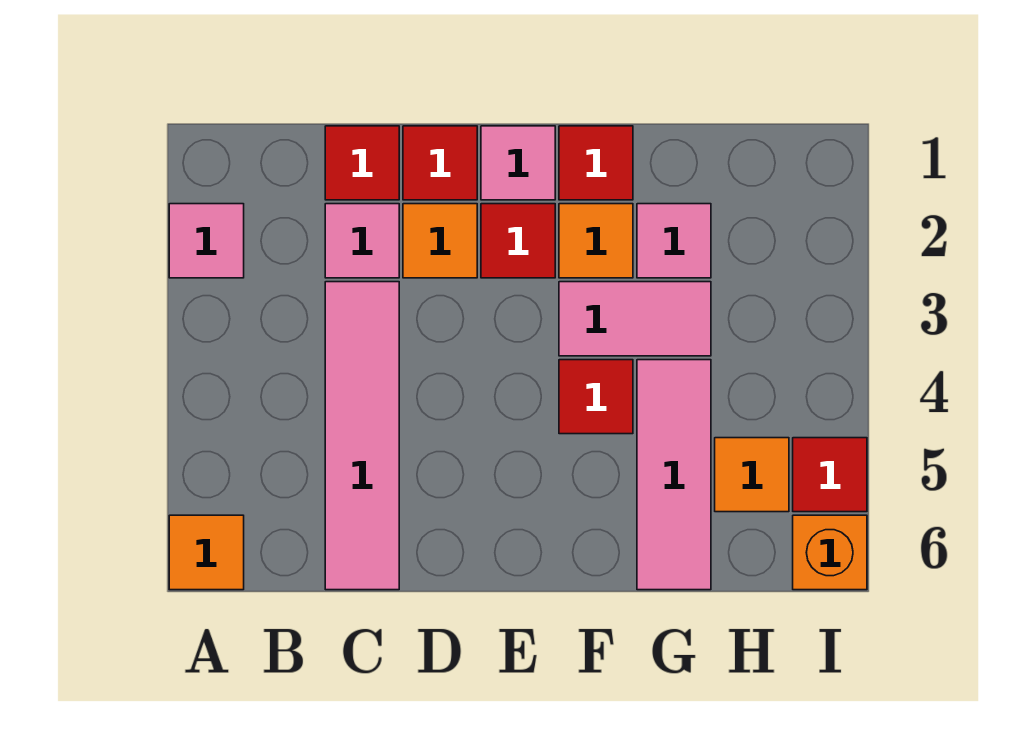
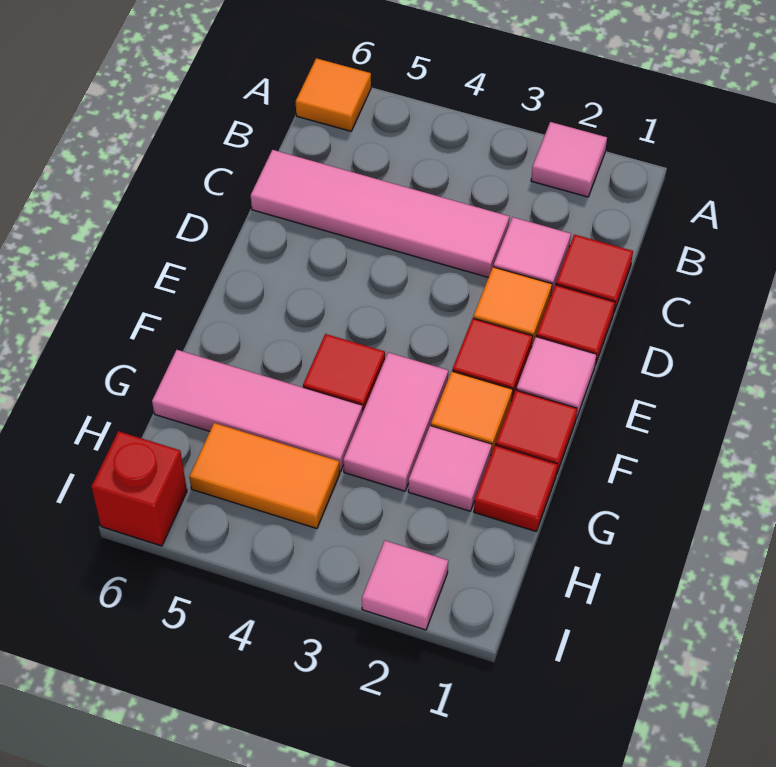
orange 1x1 tile [715,438,789,512] -> orange 1x2 tile [189,423,340,529]
none -> pink 1x1 tile [362,541,448,630]
red 1x1 tile [793,438,867,512] -> red 1x1 tile moved to [474,445,558,531]
orange 1x1 brick [793,515,867,590] -> red 1x1 brick [91,431,187,546]

